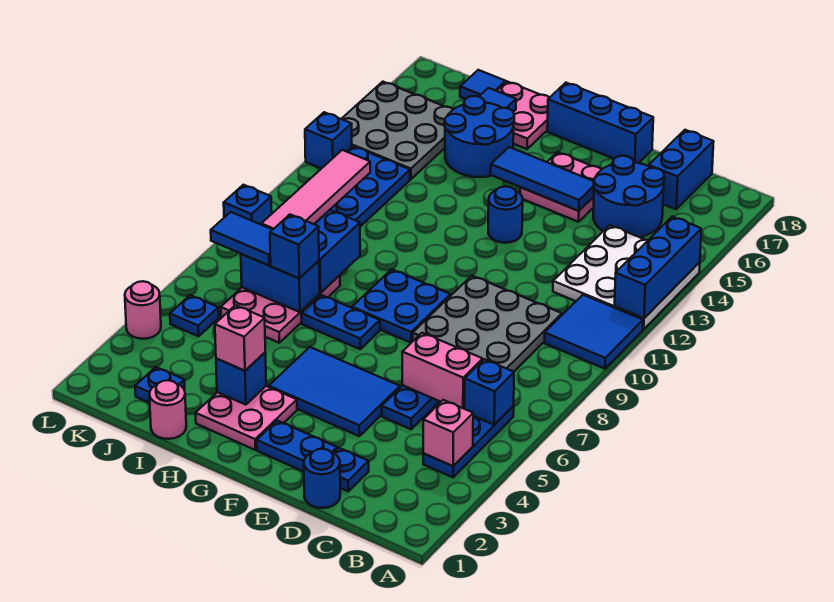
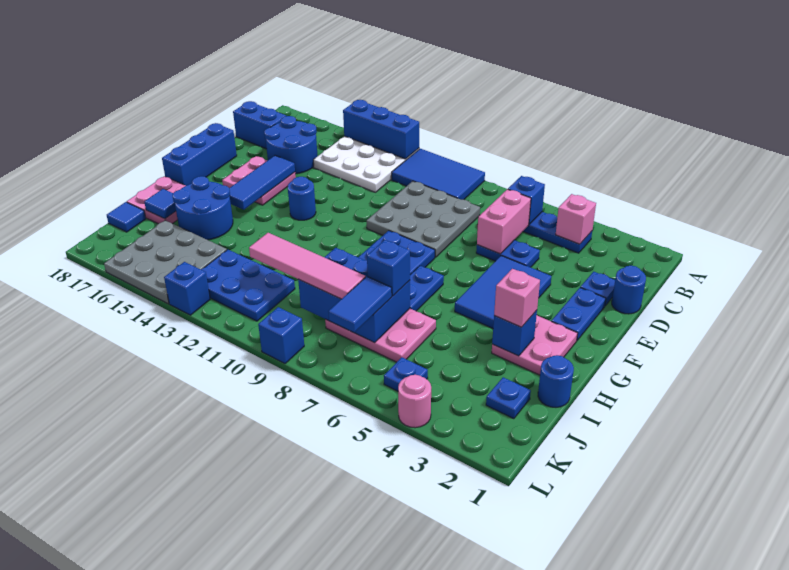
blue 2x2 tile [545,295,643,369] -> blue 2x3 tile [392,149,485,200]
pink 1x1 round brick [149,380,186,439] -> blue 1x1 round brick [538,355,574,407]

